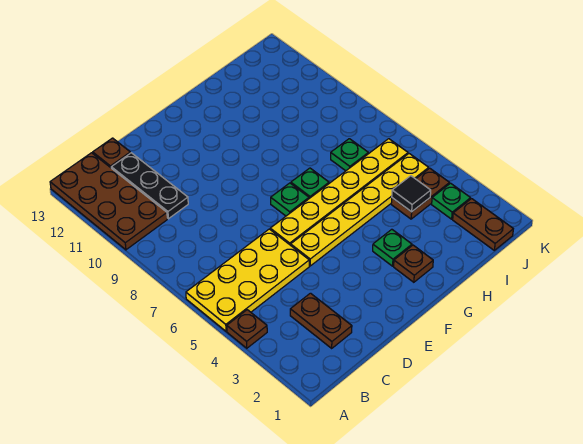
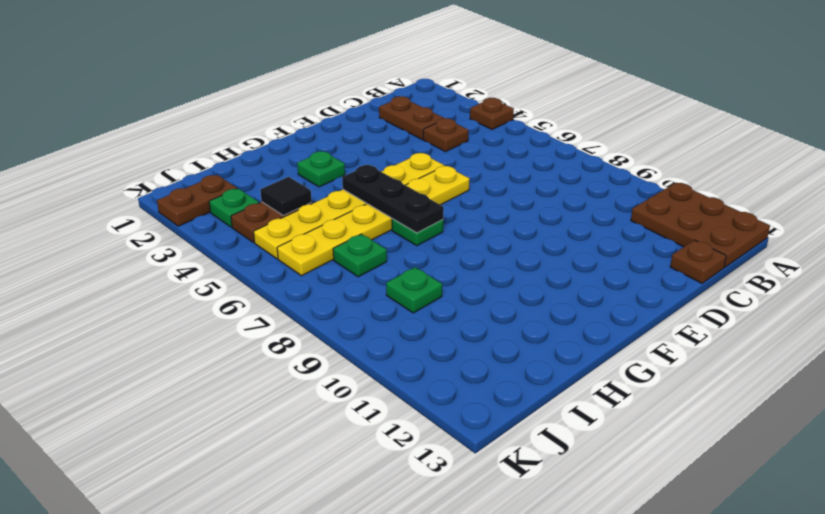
yellow 2x4 plate [186,229,309,331] -> none
brown 2x4 plate [50,153,167,250] -> brown 2x3 plate [631,183,770,267]
black 1x3 plate [111,153,188,219] -> black 1x3 plate moved to [342,165,444,233]
green 1x1 plate [271,183,309,216] -> green 1x1 plate moved to [386,267,442,313]
brown 1x1 plate [394,245,433,282] -> brown 1x1 plate moved to [423,118,469,152]
brown 1x2 plate [453,199,513,250] -> brown 1x2 plate turned to [157,175,237,226]

